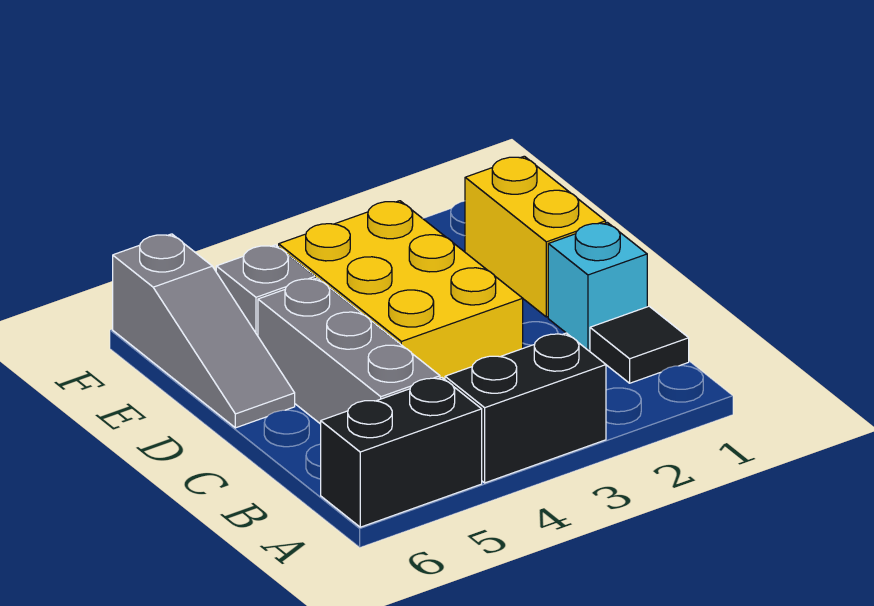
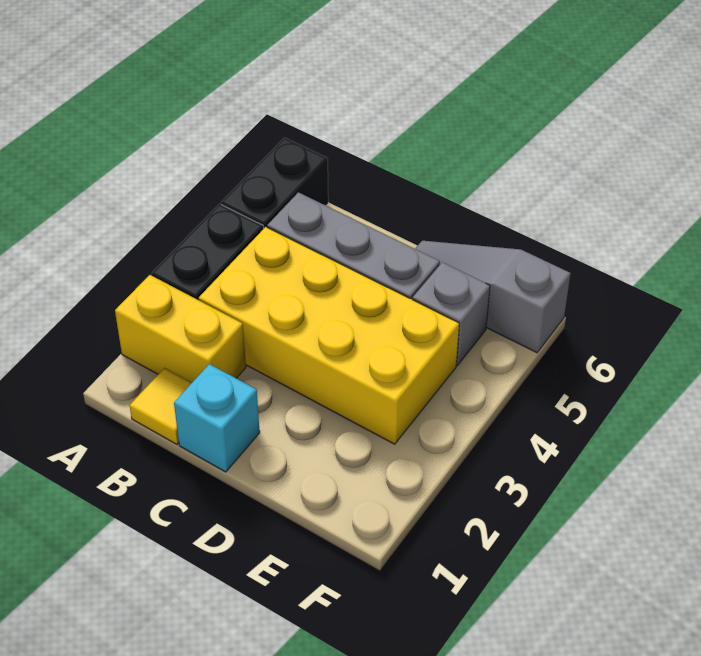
black 1x1 tile [590,306,689,383] -> yellow 1x1 tile [130,368,192,444]
yellow 2x3 brick [279,201,523,379] -> yellow 2x4 brick [199,227,459,444]
yellow 1x2 brick [465,156,606,317] -> yellow 1x2 brick moved to [115,275,246,382]

